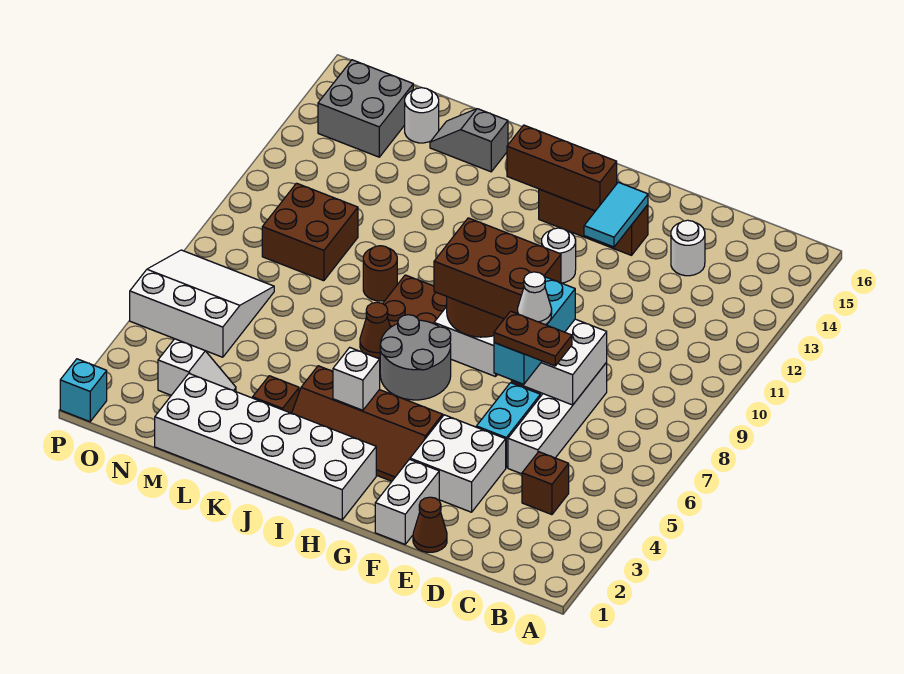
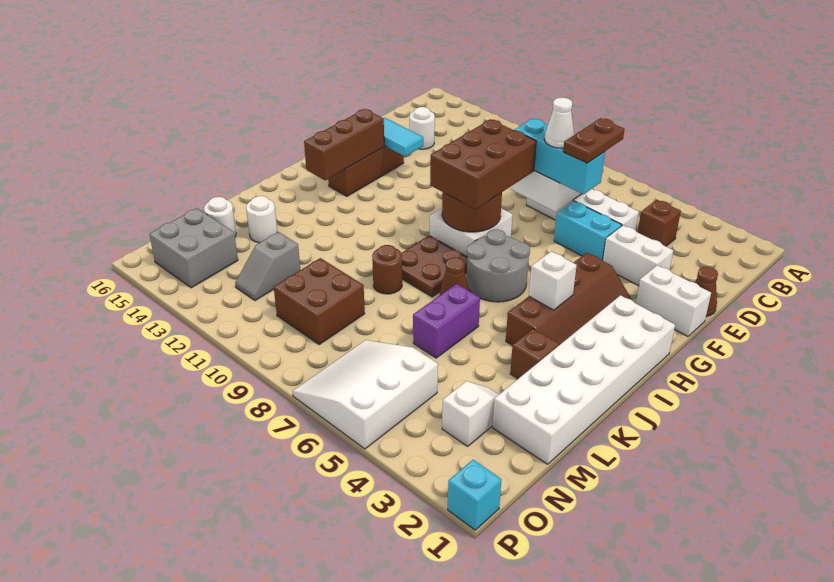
white 2x2 brick [410,415,506,512] -> white 1x2 brick [603,225,673,286]
white 1x1 round brick [542,228,576,283] -> white 1x1 round brick moved to [246,196,277,243]
none -> purple 1x2 brick [413,284,480,358]
grey 1x2 slope [430,109,508,172] -> grey 1x2 slope moved to [235,232,300,301]

